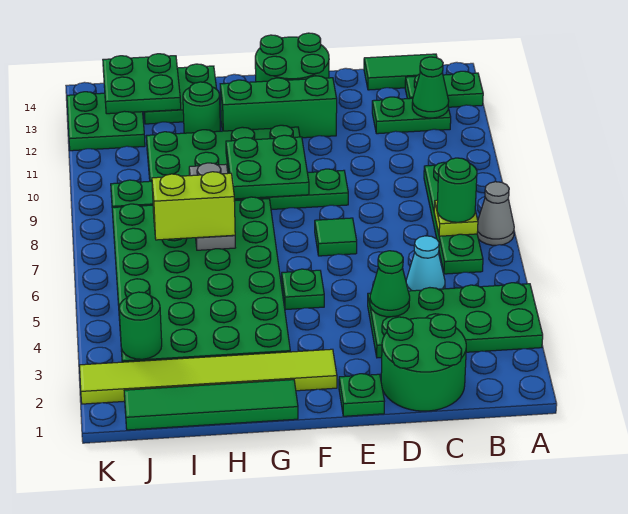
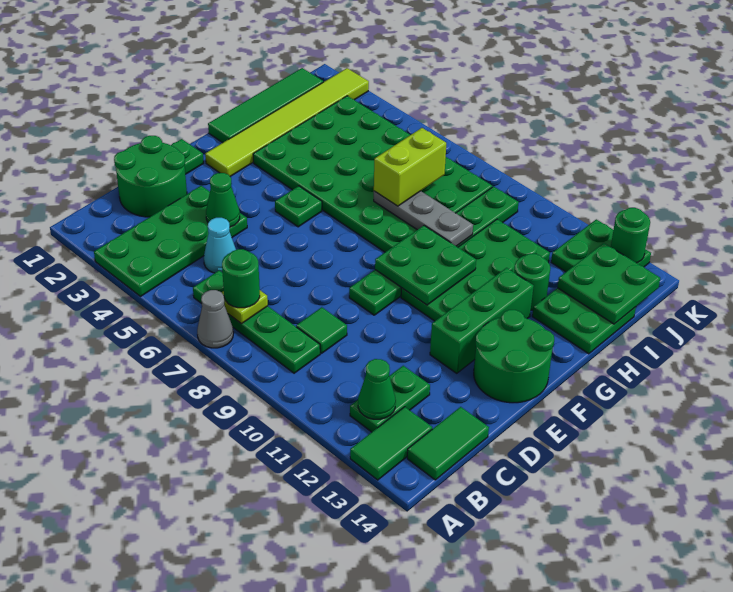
green 1x2 plate [405,71,483,107] -> green 1x2 tile [350,407,432,480]
green 1x1 tile [315,218,357,256] -> green 1x1 tile moved to [296,307,347,353]
green 1x1 round brick [119,292,162,359] -> green 1x1 round brick moved to [611,208,650,263]

